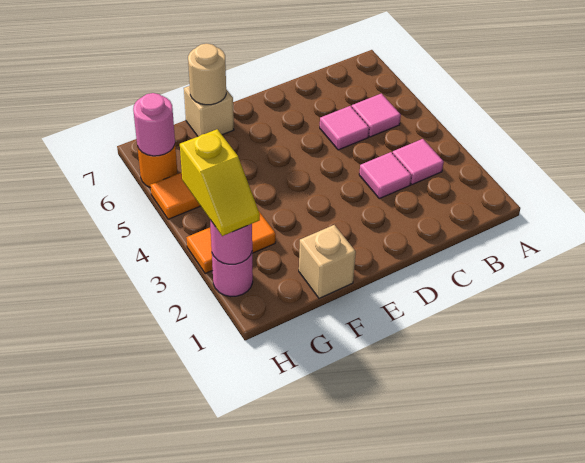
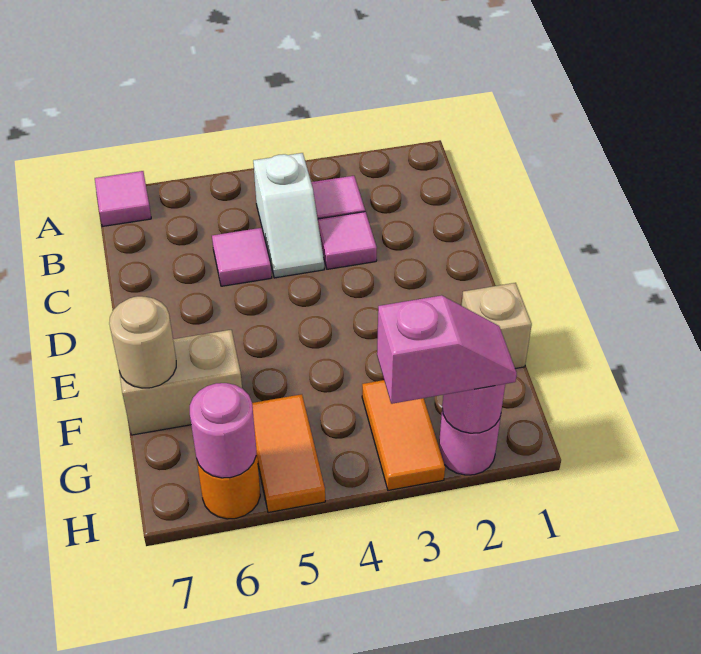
none -> white 1x2 slope [253,153,324,278]
pink 1x1 tile [352,94,401,137] -> pink 1x1 tile moved to [95,171,151,227]
tan 1x1 brick [184,86,234,137] -> tan 1x2 brick [119,330,242,435]
yellow 1x2 slope [180,129,260,236] -> pink 1x2 slope [377,295,517,404]

